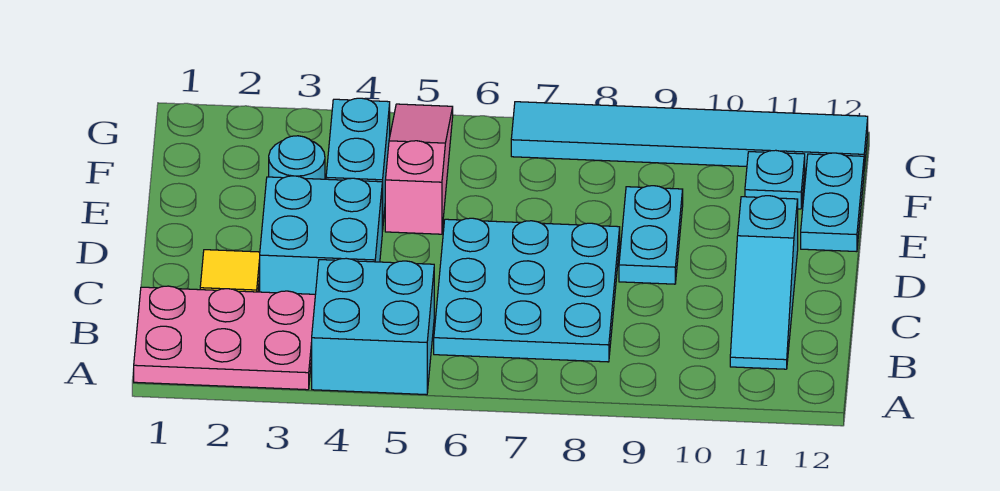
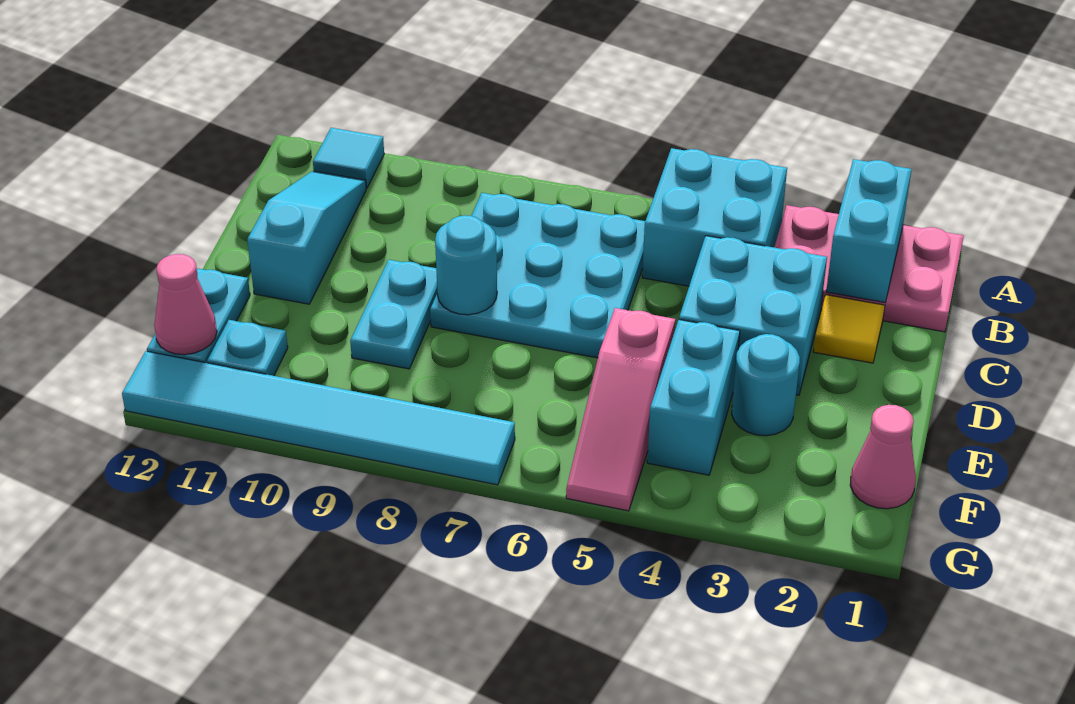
none -> cyan 1x2 brick [826,159,912,302]
none -> cyan 1x1 tile [313,128,384,188]
none -> cyan 1x1 round brick [435,215,497,315]
none -> pink 1x1 cone [850,405,916,509]
none -> pink 1x1 cone [154,254,217,355]

